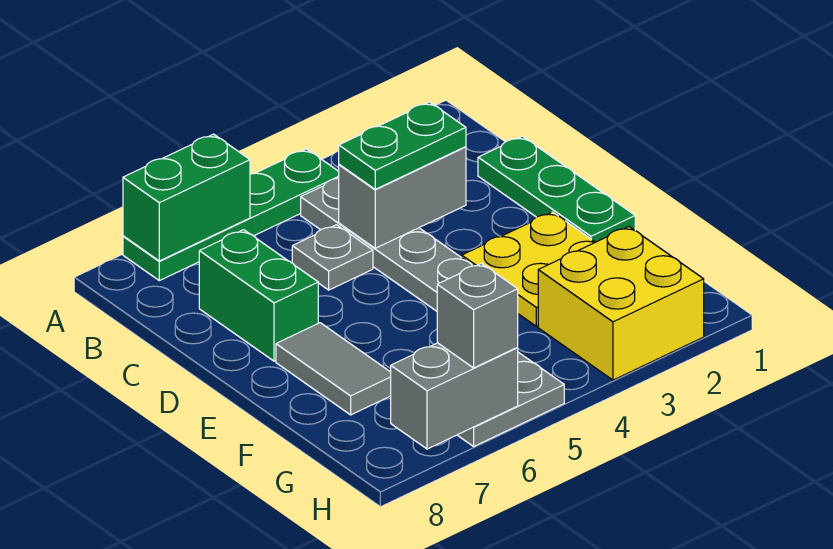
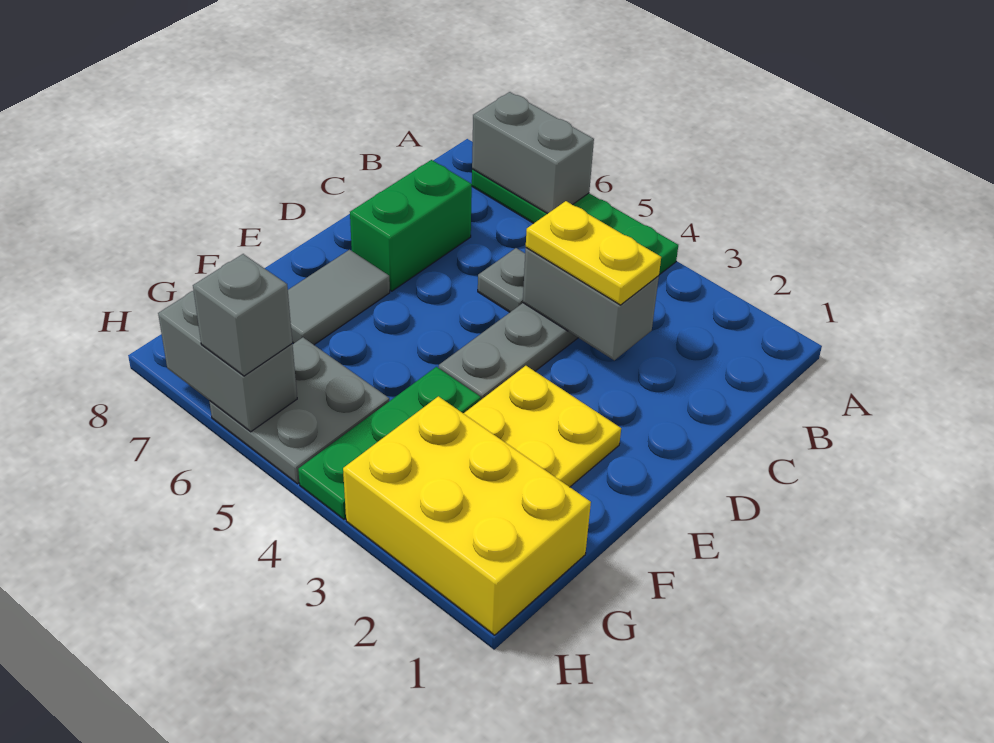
green 1x2 brick [123,134,250,261] -> grey 1x2 brick [472,92,594,214]
green 1x3 plate [478,136,635,242] -> green 1x3 plate moved to [298,367,481,519]
green 1x2 plate [339,102,466,189] -> yellow 1x2 plate [526,201,661,305]
yellow 2x2 brick [538,227,704,380] -> yellow 2x3 brick [343,396,591,635]

